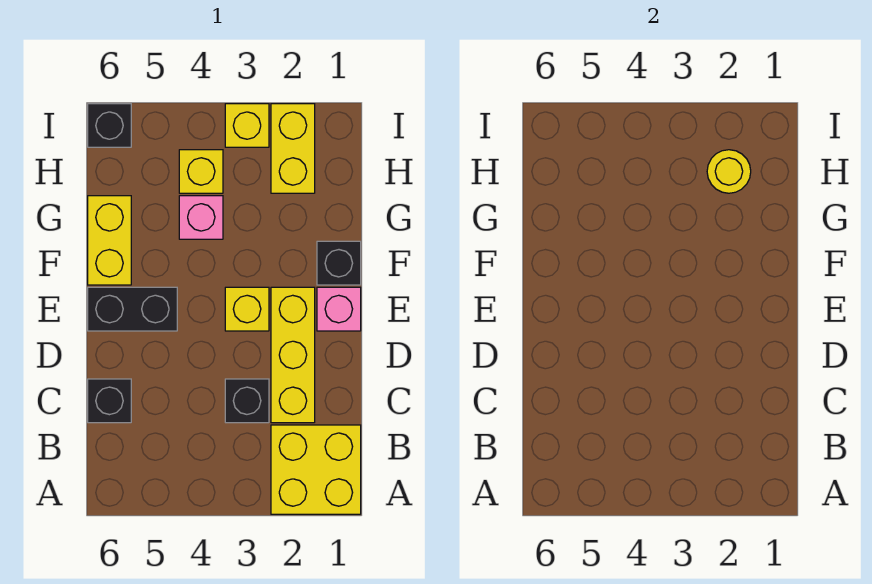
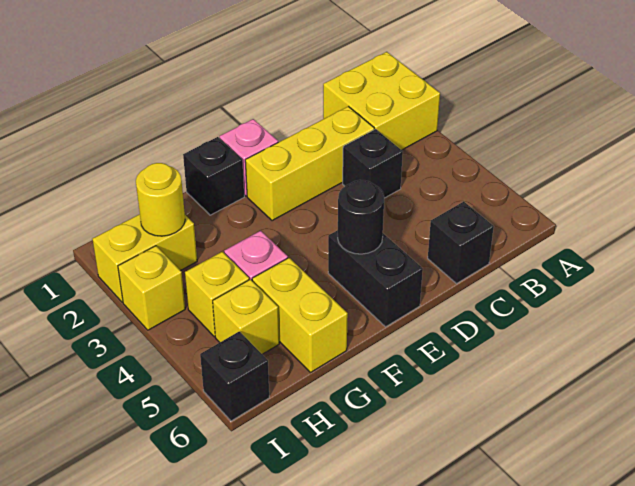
yellow 1x1 brick [225,287,269,331] -> yellow 1x1 brick moved to [213,279,279,354]
none -> black 1x1 round brick [338,180,384,254]
yellow 1x2 brick [88,196,131,285] -> yellow 1x2 brick turned to [252,258,348,373]

